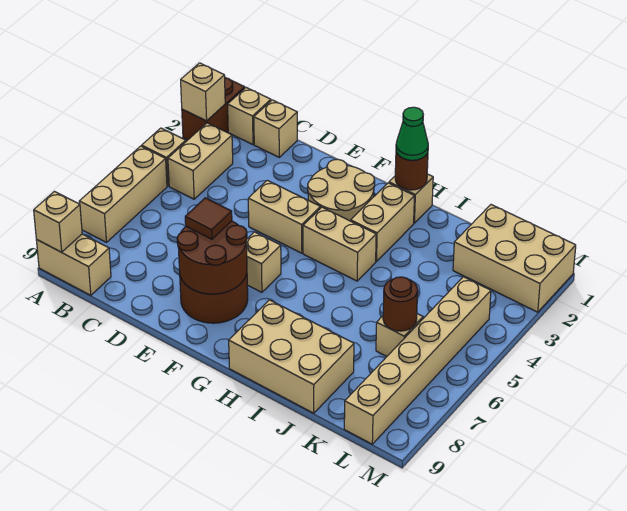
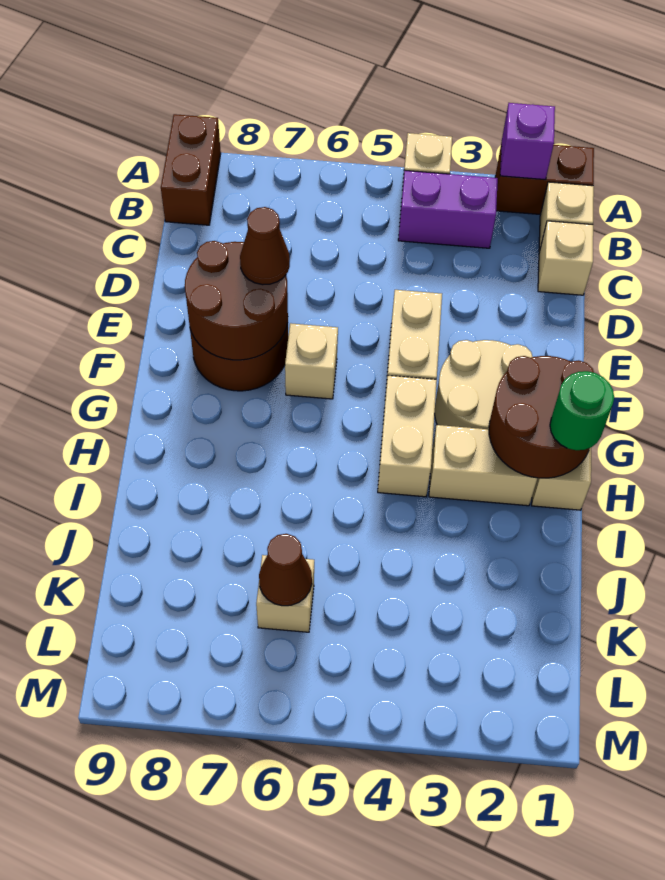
tan 1x1 brick [181,63,225,121] -> purple 1x1 brick [500,103,555,180]
tan 1x3 brick [79,146,167,242] -> none
tan 1x2 brick [36,234,111,295] -> brown 1x2 brick [161,114,221,225]
tan 1x1 brick [34,192,82,252] -> none
tan 1x2 brick [168,123,233,199] -> purple 1x2 brick [398,170,498,248]
brown 1x1 tile [185,198,232,239] -> brown 1x1 cone [240,207,290,285]
brown 1x1 round brick [395,152,428,190] -> brown 2x2 round brick [489,356,594,478]
green 1x1 cone [396,107,428,160] -> green 1x1 round brick [550,371,614,450]
tan 2x3 brick [229,300,354,413] -> none
tan 2x3 brick [453,205,576,312] -> none
brown 1x1 round brick [383,277,418,331] -> brown 1x1 cone [259,534,312,606]
tan 1x6 brick [344,277,491,444] -> none

